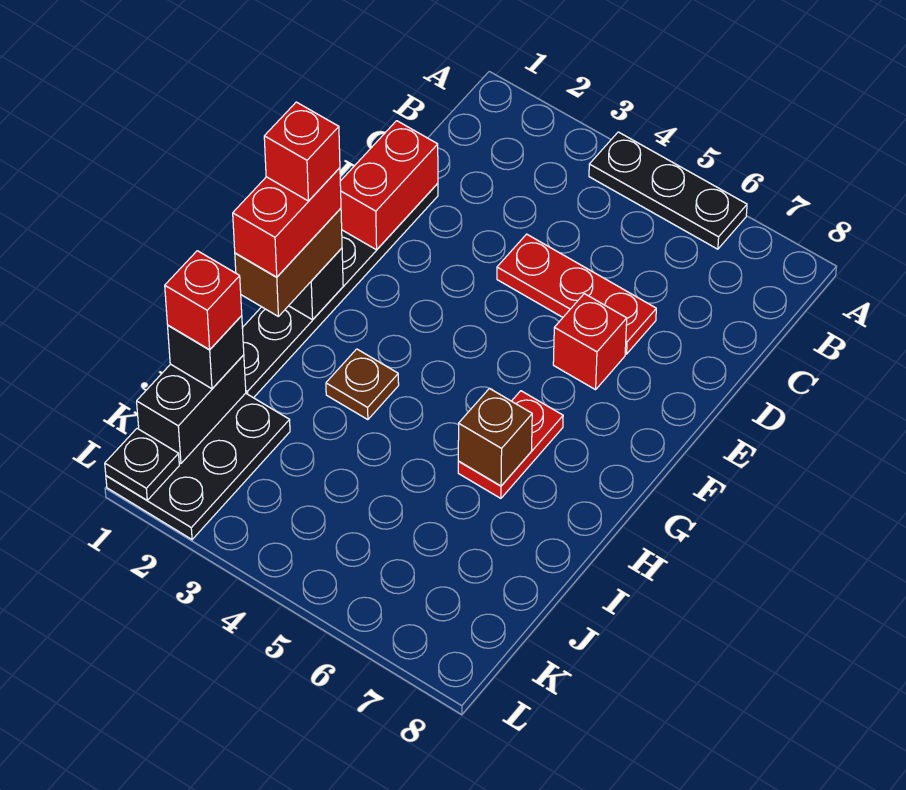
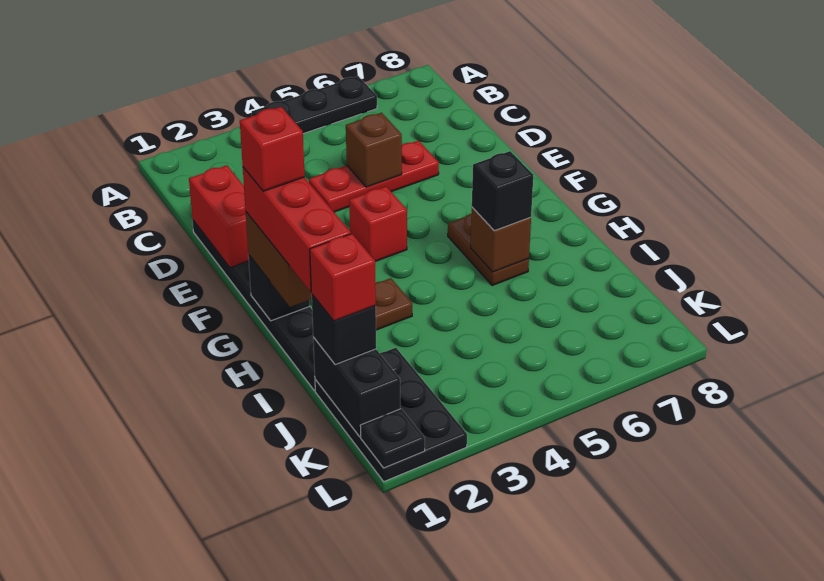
none -> brown 1x1 brick [346,113,402,187]
red 1x1 brick [553,294,627,390] -> red 1x1 brick moved to [349,186,407,261]
red 1x2 brick [233,168,341,277] -> red 1x3 brick [243,167,351,292]
red 1x2 plate [458,391,563,498] -> brown 1x2 plate [448,214,529,286]
none -> black 1x1 brick [472,151,533,231]

